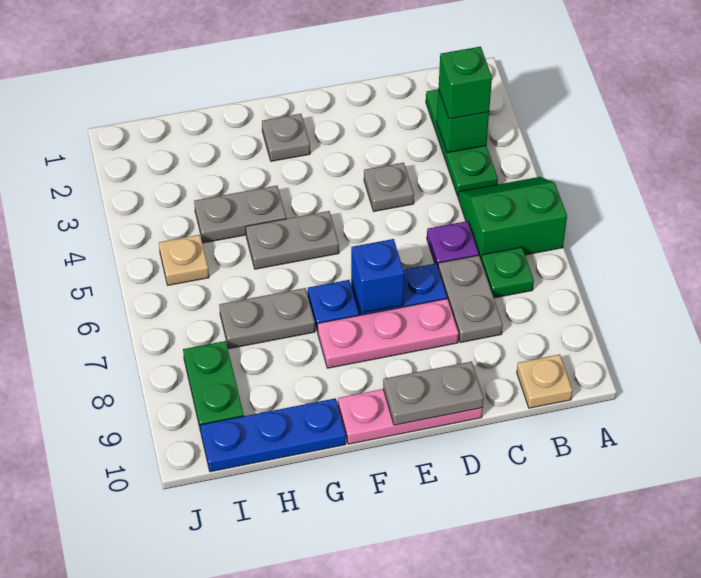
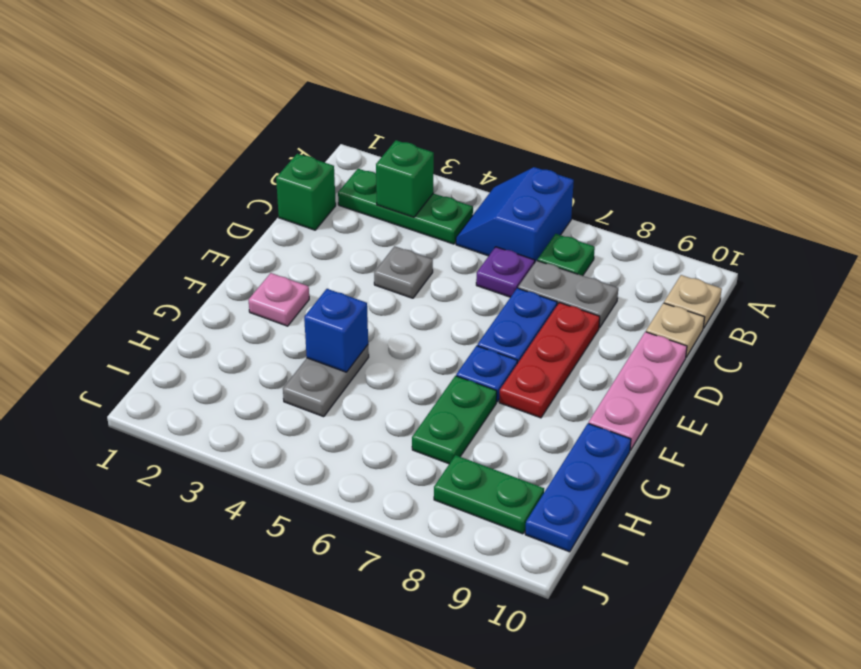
green 2x2 slope [458,177,567,259] -> blue 2x2 slope [456,167,574,262]
green 1x1 brick [439,47,492,119] -> green 1x1 brick moved to [276,154,336,230]
pink 1x3 plate [317,299,459,368] -> red 1x3 plate [499,302,600,418]
grey 1x2 plate [383,361,484,425] -> none
blue 1x1 brick [351,239,404,313] -> blue 1x1 brick moved to [304,289,368,372]
grey 1x1 plate [262,114,310,161] -> pink 1x1 plate [249,273,309,326]
grey 1x2 plate [246,211,339,269] -> none
grey 1x2 plate [219,288,315,349] -> green 1x2 plate [412,376,497,464]
tan 1x1 plate [159,235,209,285] -> tan 1x1 plate moved to [646,303,705,357]

